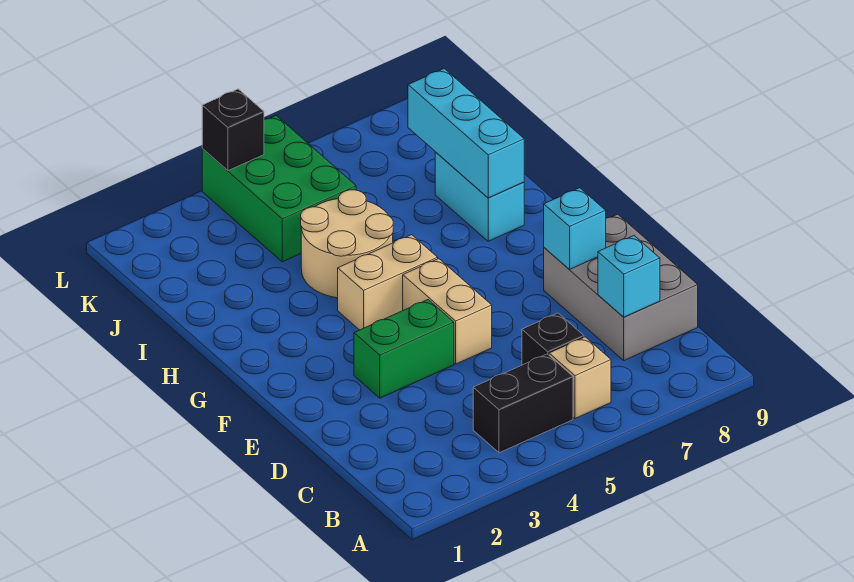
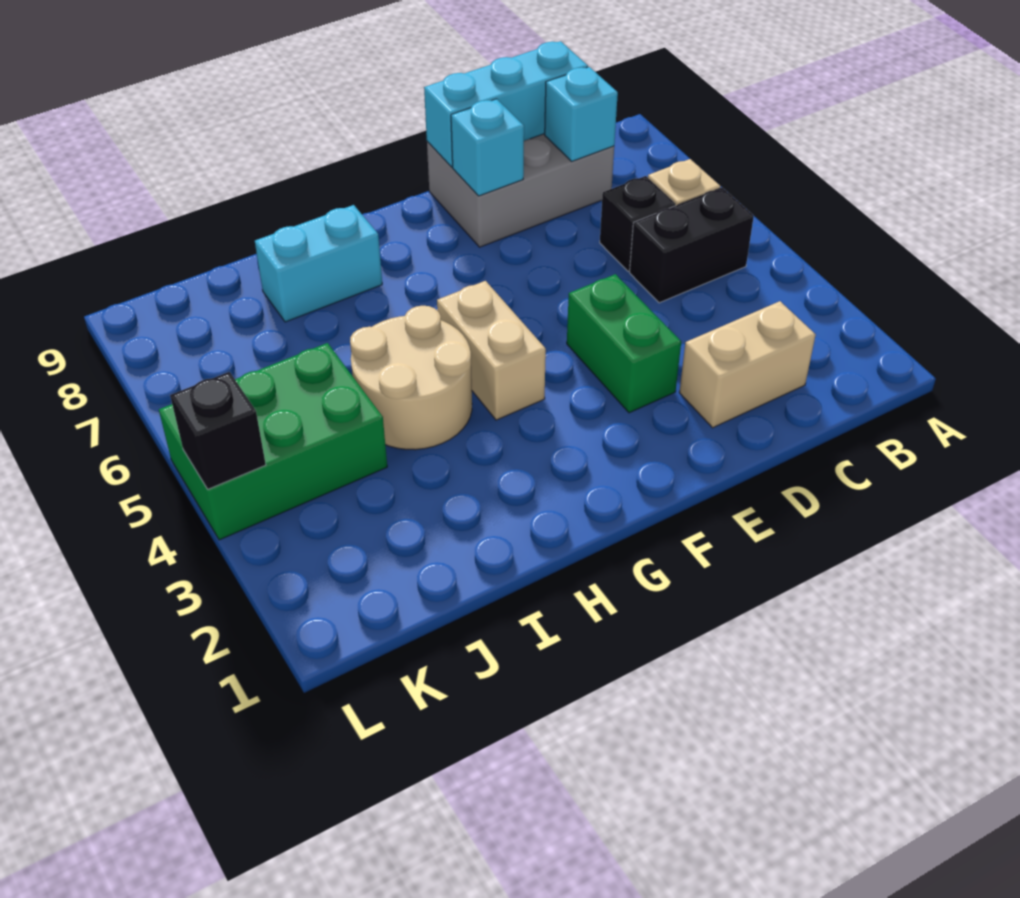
black 1x2 brick [473,354,573,453] -> black 1x2 brick turned to [630,188,754,303]
tan 1x2 brick [403,259,492,364] -> tan 1x2 brick moved to [679,301,816,428]
cyan 1x3 brick [408,69,524,198] -> cyan 1x3 brick moved to [424,41,588,167]

